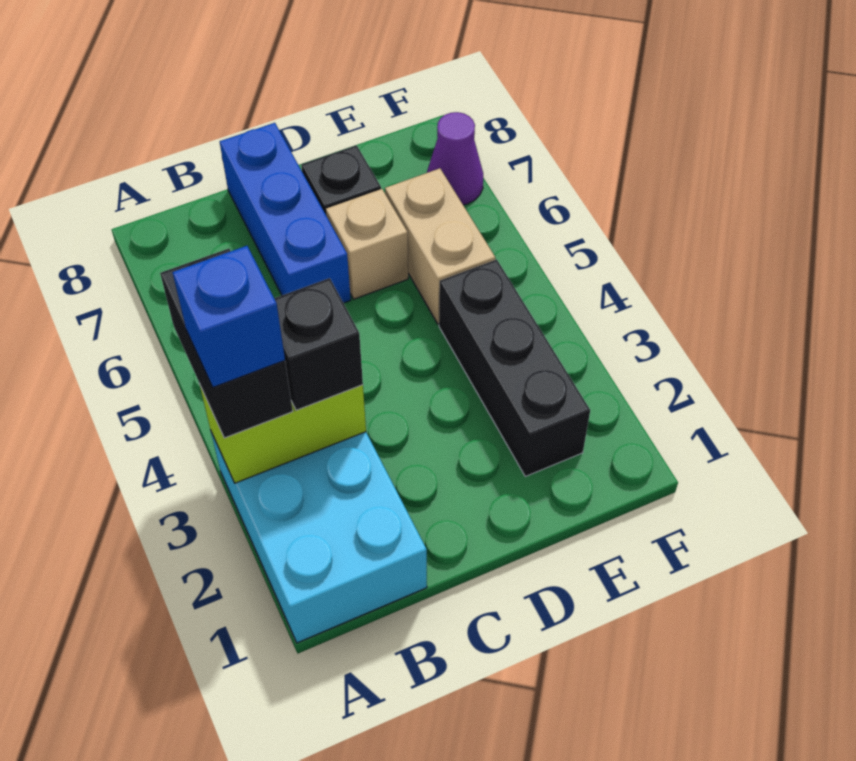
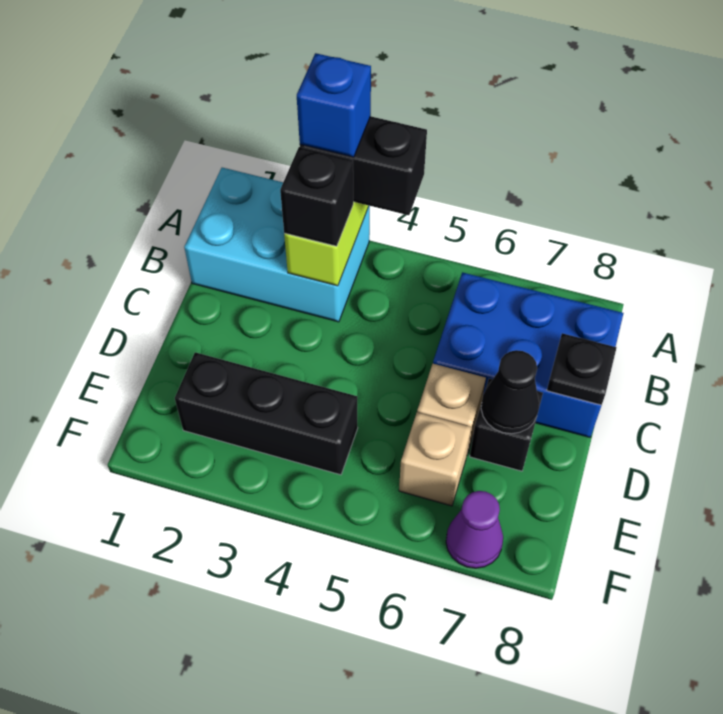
blue 1x3 brick [220,123,351,303] -> blue 2x3 brick [433,272,624,437]
none -> black 1x1 plate [547,333,617,405]
none -> black 1x1 cone [481,350,539,434]
tan 1x2 brick [385,168,495,324] -> tan 1x1 brick [399,412,471,506]

